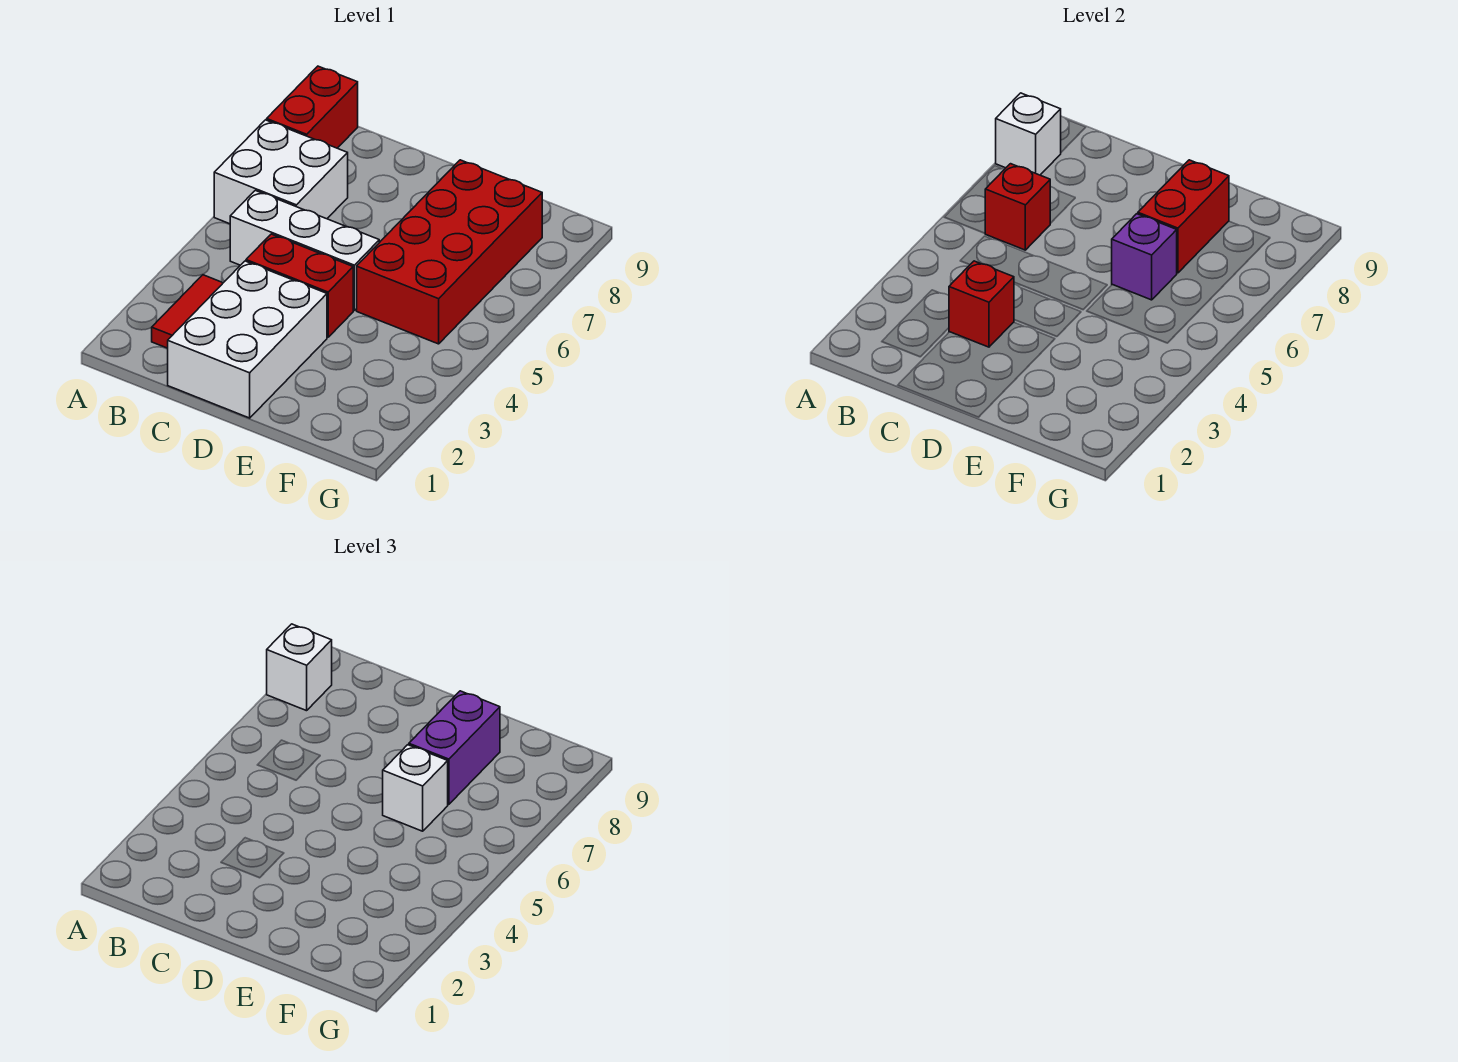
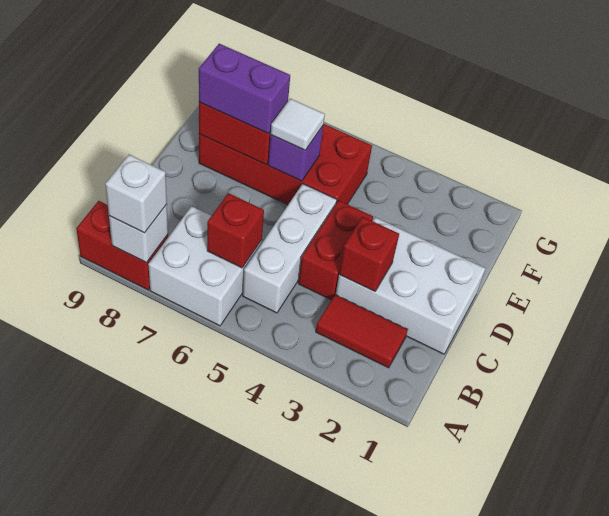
white 1x1 brick [383,745,448,831] -> white 1x1 tile [271,99,325,150]

